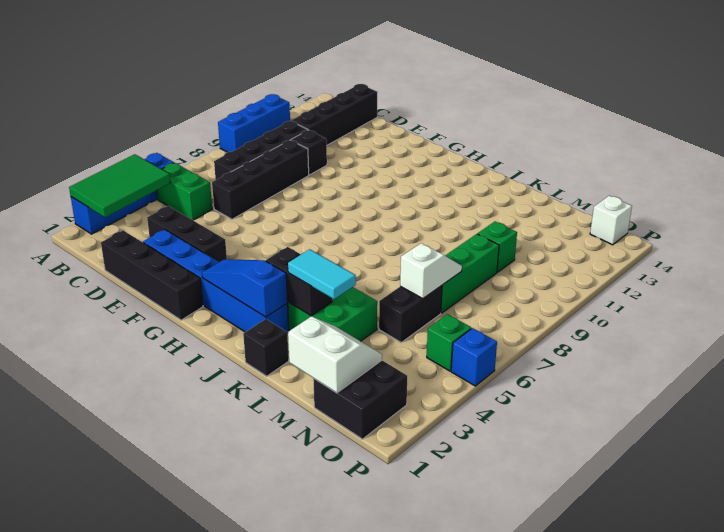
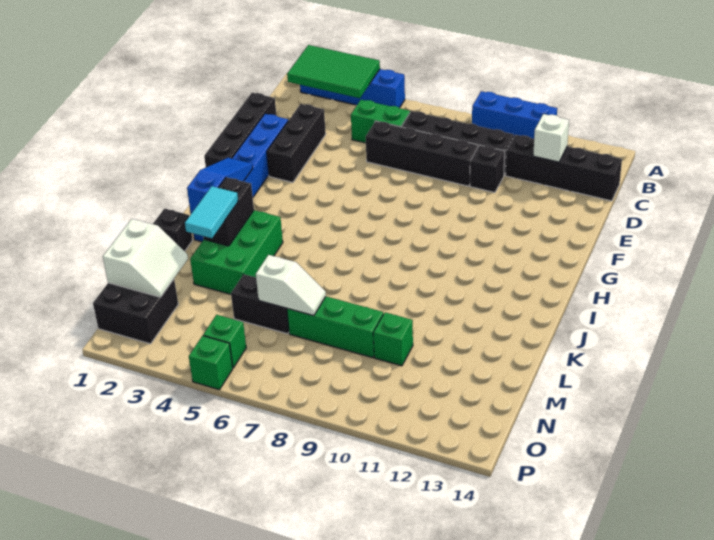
green 1x2 brick [157,163,212,220] -> green 1x2 brick turned to [351,100,410,143]
white 1x1 brick [590,196,632,245] -> white 1x1 brick moved to [533,114,569,162]
blue 1x1 brick [451,328,497,386] -> green 1x1 brick [189,336,233,389]

